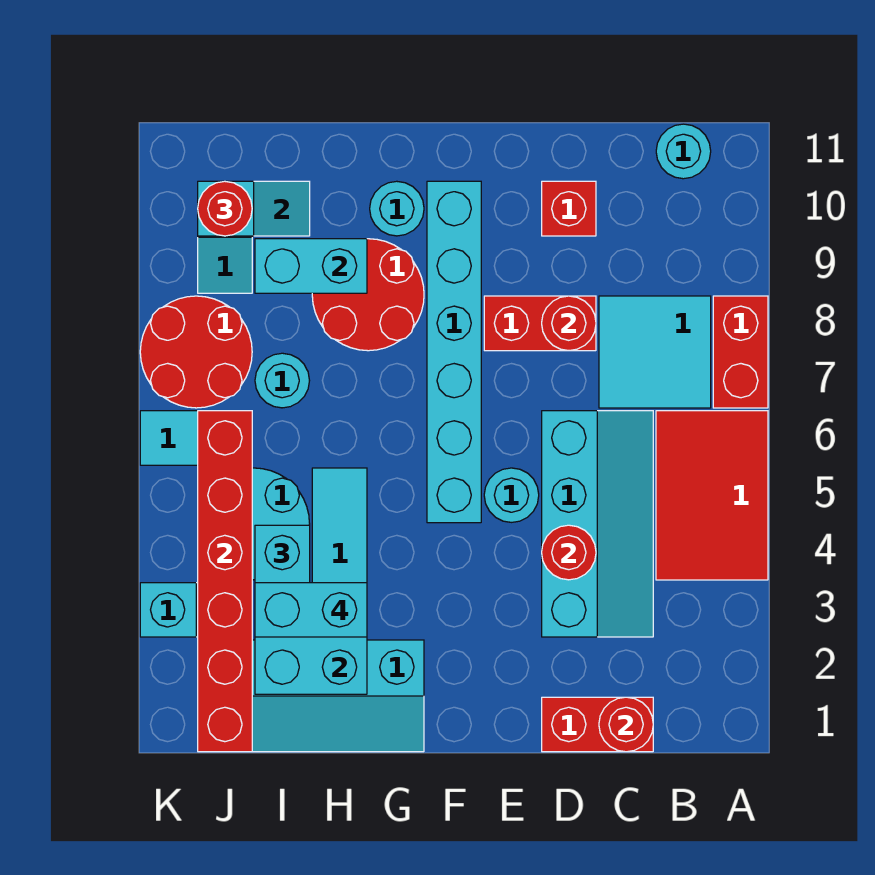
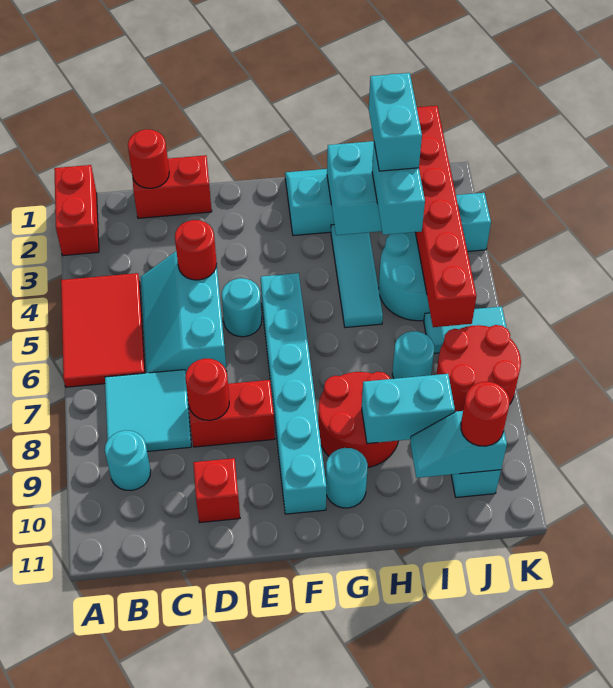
red 1x2 brick [713,296,768,408] -> red 1x2 brick moved to [54,165,99,256]
cyan 1x1 round brick [656,124,711,179] -> cyan 1x1 round brick moved to [105,430,151,491]
cyan 2x4 slope [542,411,653,637] -> cyan 2x3 slope [141,252,226,373]
cyan 1x2 brick [255,583,367,637] -> cyan 1x2 brick turned to [369,73,422,171]

